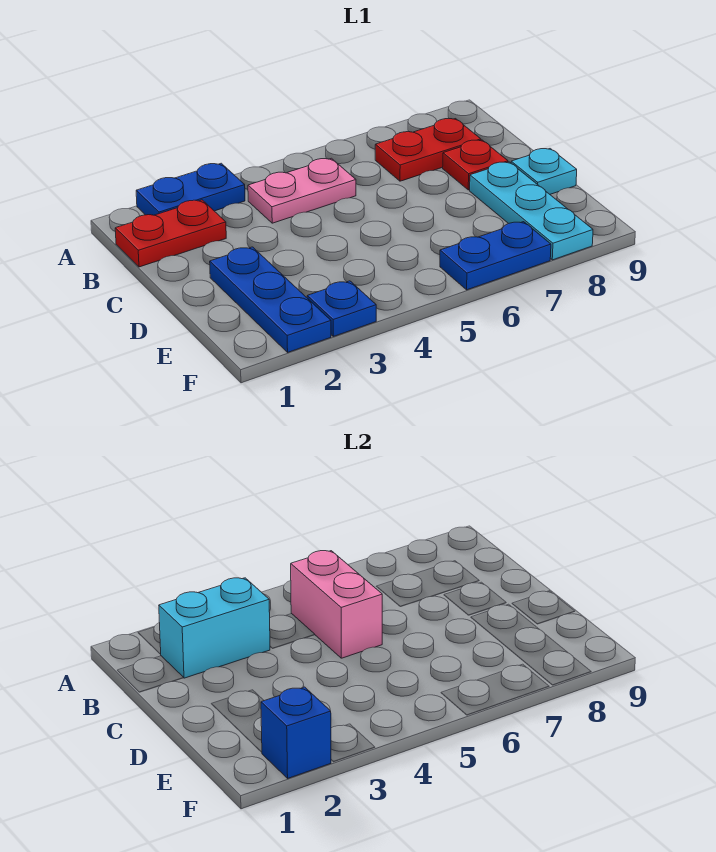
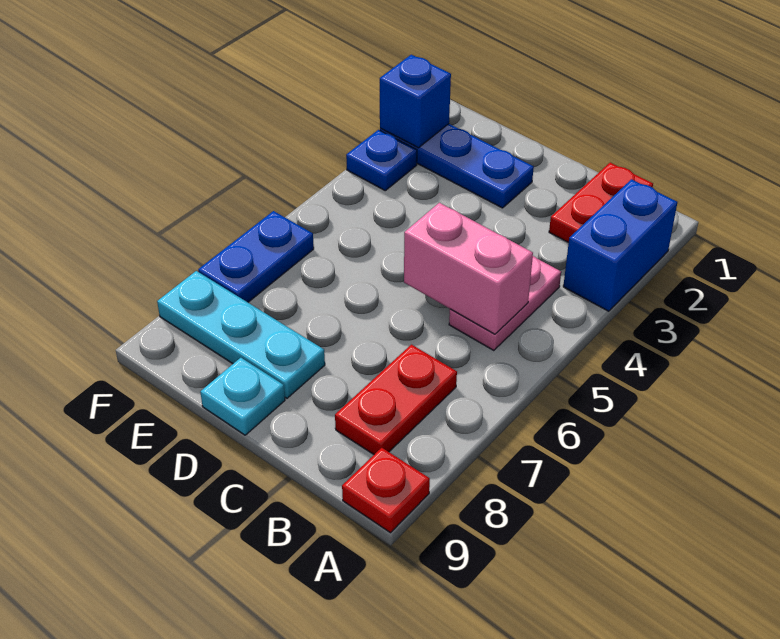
blue 1x2 plate [136,163,245,215] -> blue 1x2 brick [563,179,677,311]
cyan 1x2 brick [159,578,270,678] -> none
red 1x1 plate [443,140,508,190] -> red 1x1 plate moved to [342,448,430,533]

